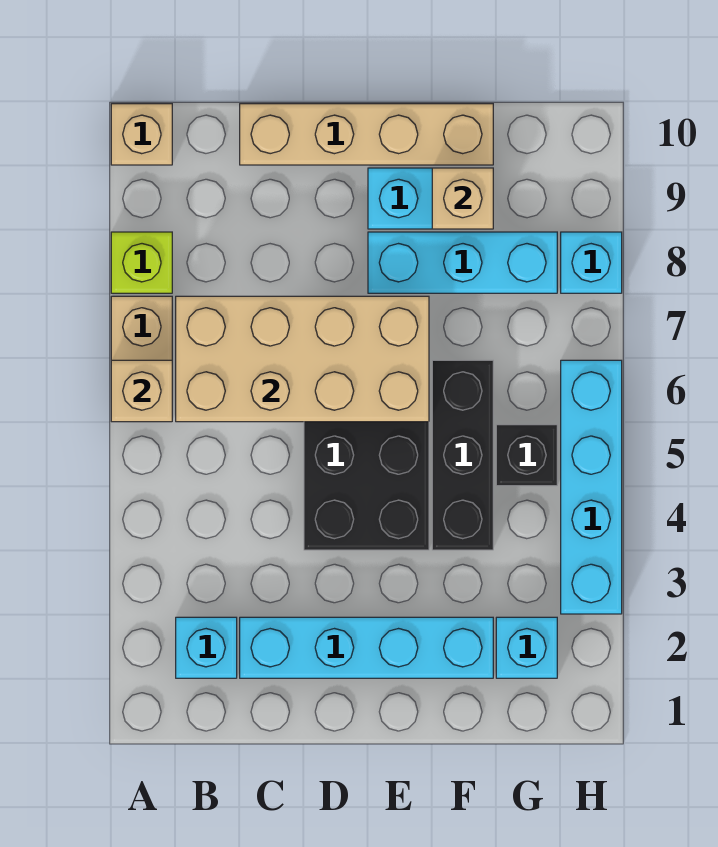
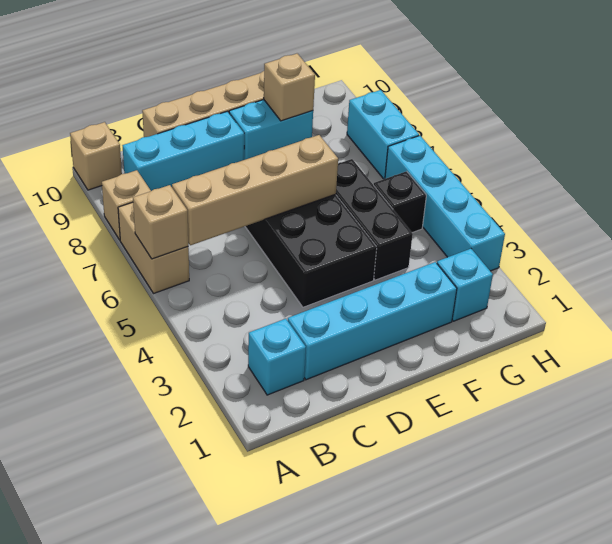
lime 1x1 brick [111,232,172,293] -> tan 1x1 brick [102,170,151,240]
tan 2x4 brick [176,296,429,422] -> tan 1x4 brick [172,135,338,245]
cyan 1x3 brick [368,232,557,293] -> cyan 1x3 brick moved to [123,111,244,191]
cyan 1x1 brick [561,232,622,293] -> cyan 1x2 brick [347,90,419,179]

